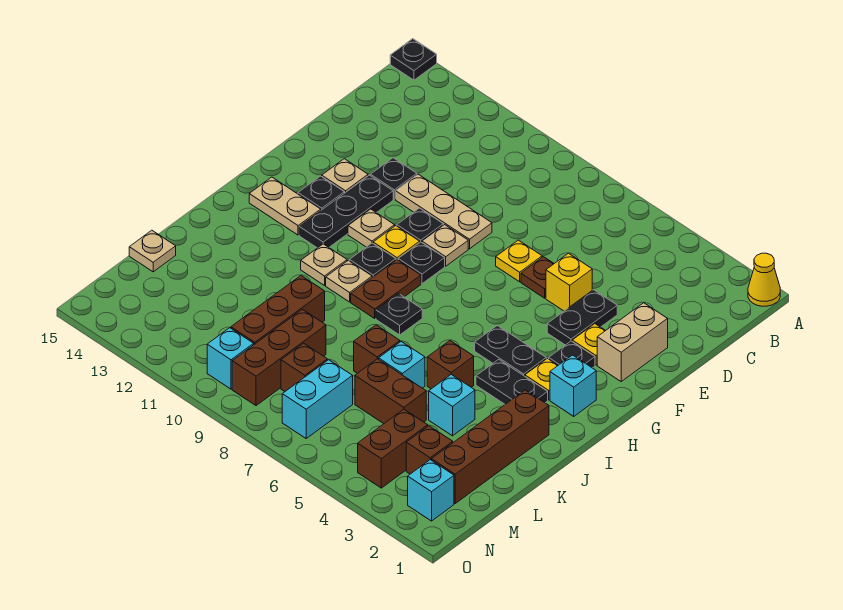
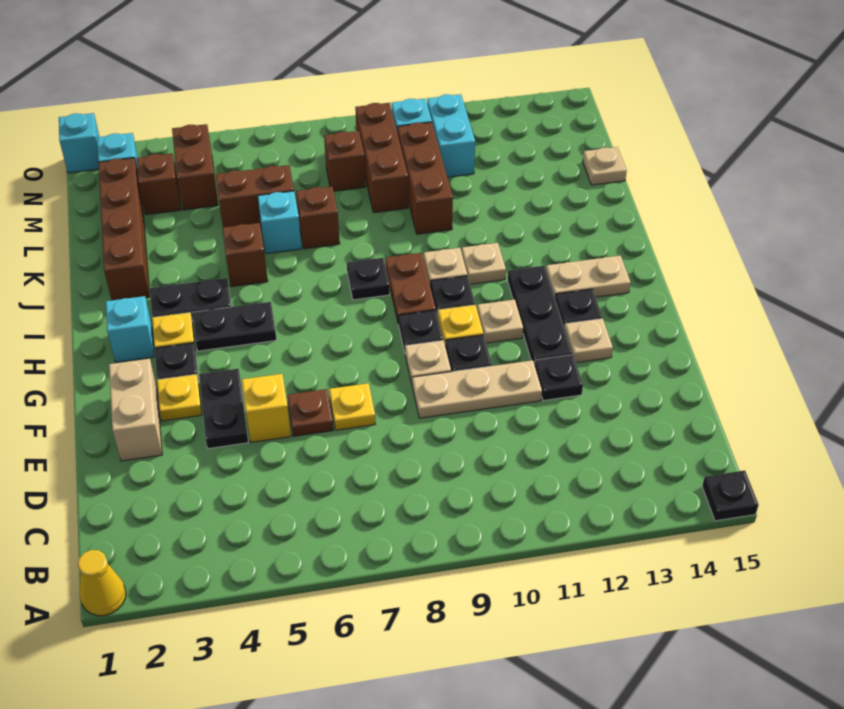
cyan 1x1 brick [429,374,475,436] -> cyan 1x1 brick moved to [59,113,99,173]
cyan 1x2 brick [282,360,353,438] -> cyan 1x2 brick moved to [427,94,475,177]

